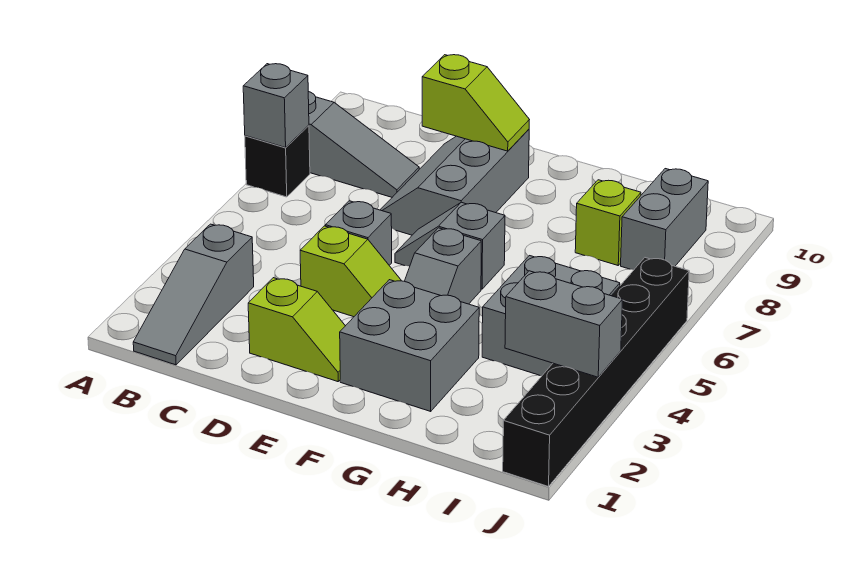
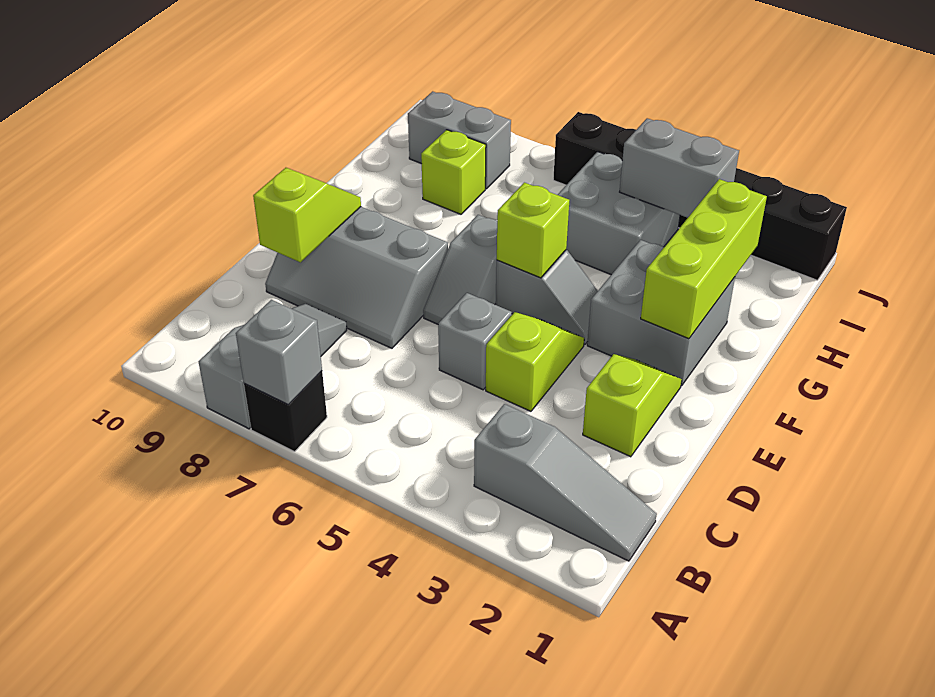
none -> lime 1x3 brick [641,179,767,339]
none -> lime 1x1 brick [497,183,569,278]
grey 1x2 brick [505,271,622,377] -> grey 1x2 brick turned to [620,118,739,218]

